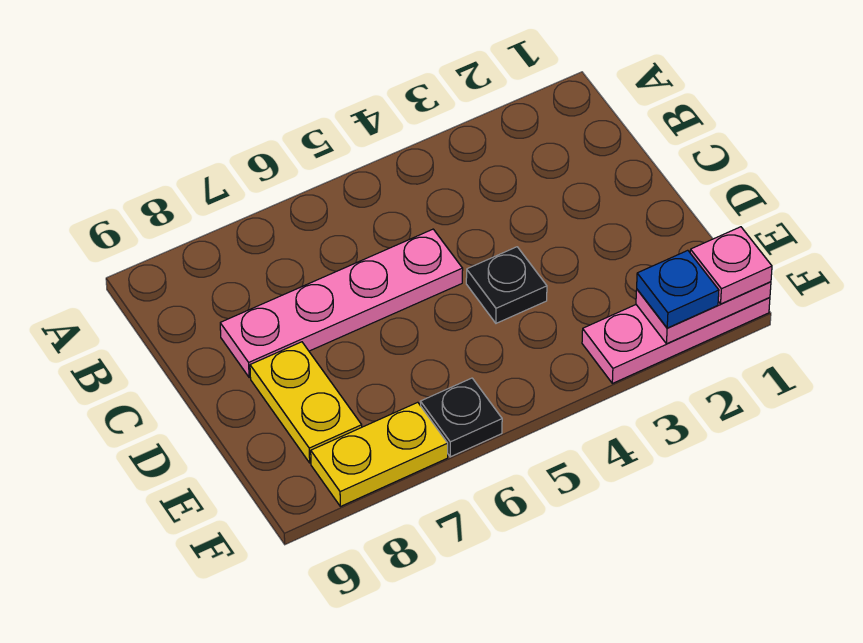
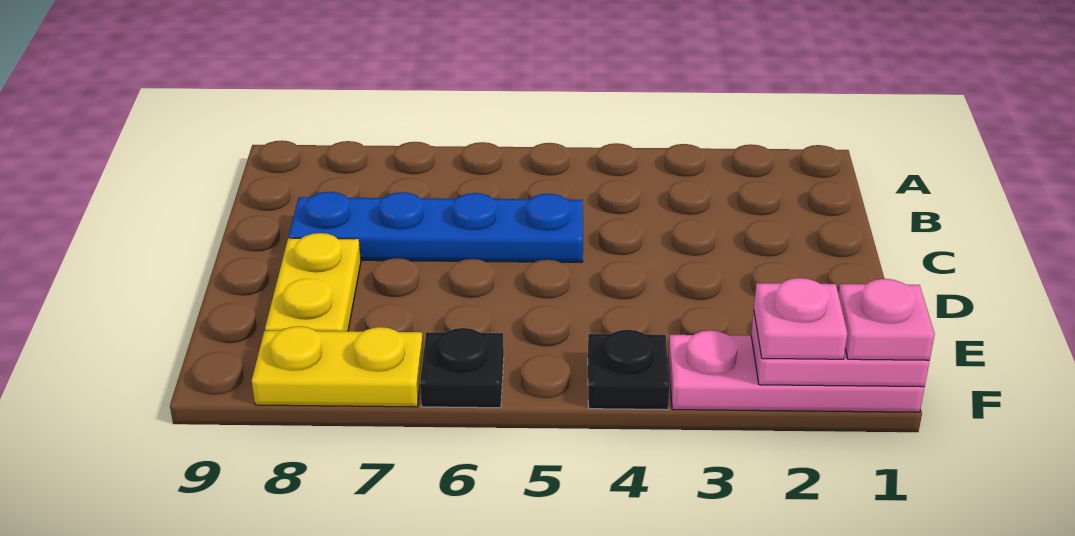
pink 1x4 plate [220,229,463,378] -> blue 1x4 plate [289,192,583,262]
black 1x1 plate [466,247,547,323] -> black 1x1 plate moved to [588,330,670,410]
blue 1x1 plate [637,250,719,328] -> pink 1x1 plate [754,278,847,359]

